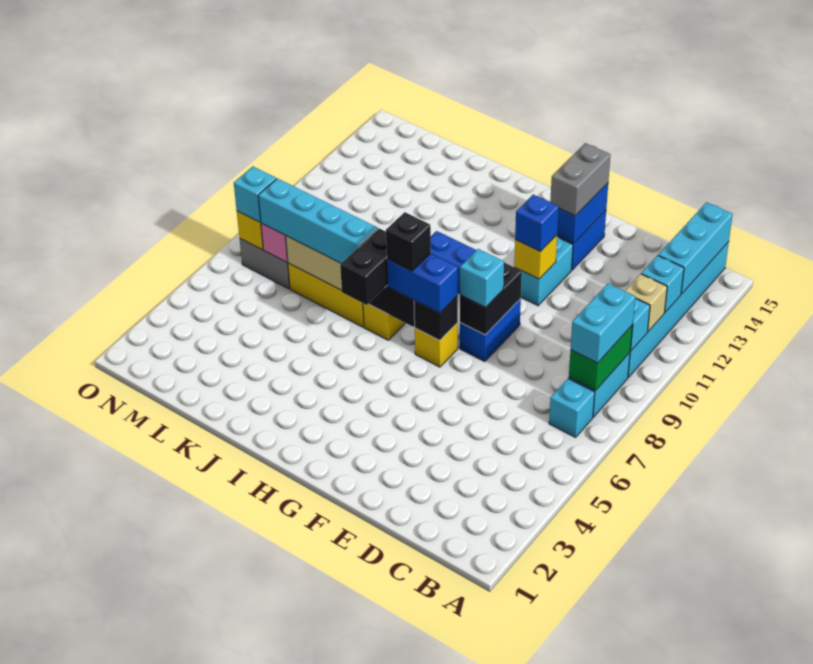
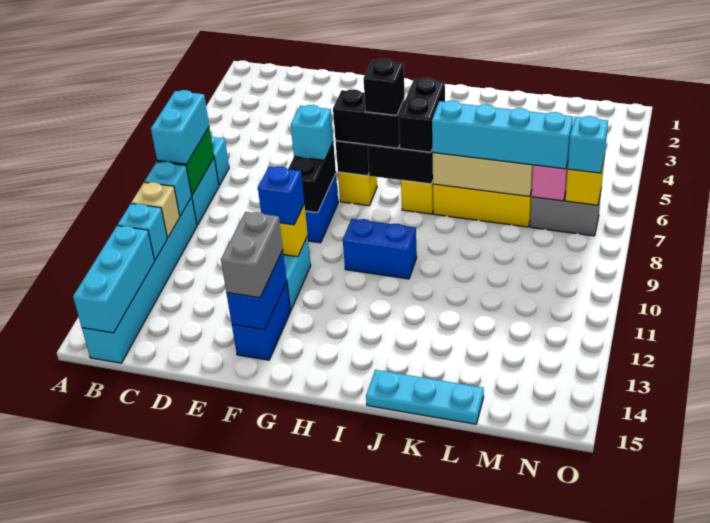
blue 1x2 brick [387,254,458,313] -> black 1x2 brick [333,89,405,148]
none -> cyan 1x3 plate [366,370,484,424]

